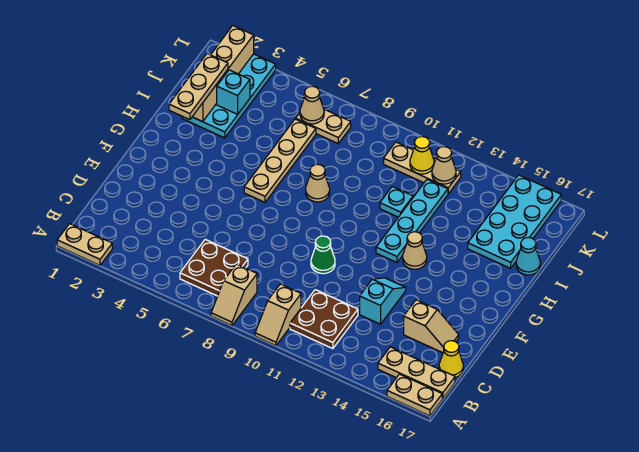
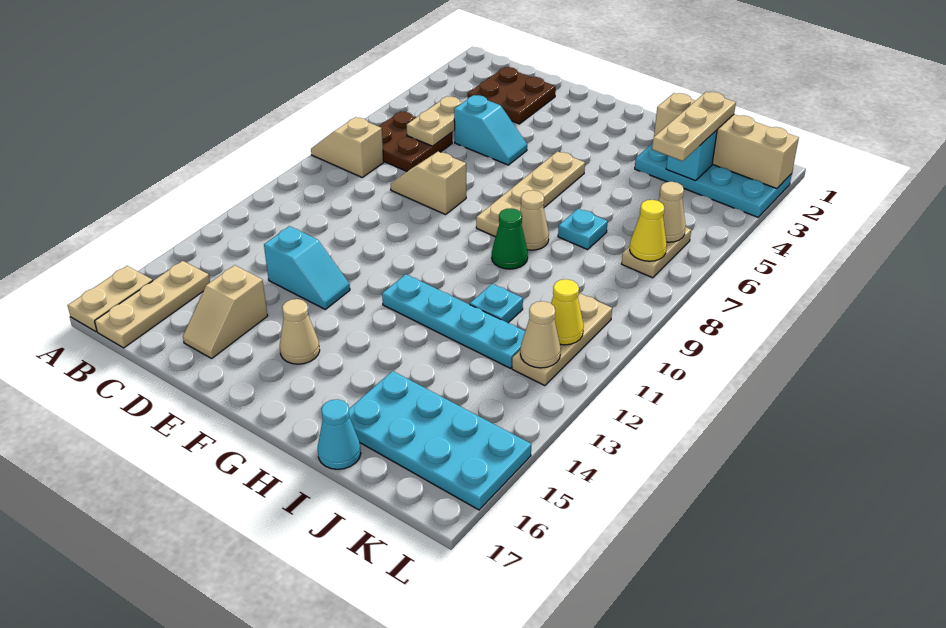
tan 1x2 plate [57,224,112,265] -> tan 1x2 plate moved to [407,96,463,146]
tan 1x2 slope [255,284,301,346] -> tan 1x2 slope moved to [391,152,466,215]
brown 2x2 plate [290,290,358,349] -> brown 2x2 plate moved to [468,67,556,124]
yellow 1x1 cone [439,341,463,378] -> yellow 1x1 cone moved to [630,200,667,261]
none -> cyan 1x2 slope [454,95,527,165]
green 1x1 cone [311,236,335,274] -> green 1x1 cone moved to [492,208,528,269]
tan 1x4 plate [244,119,316,202] -> tan 1x4 plate turned to [476,151,585,237]
tan 1x1 cone [403,232,427,269] -> tan 1x1 cone moved to [280,299,320,364]
tan 1x3 plate [169,54,228,120] -> tan 1x3 plate turned to [652,92,736,161]
none -> cyan 1x1 plate [558,209,608,250]

